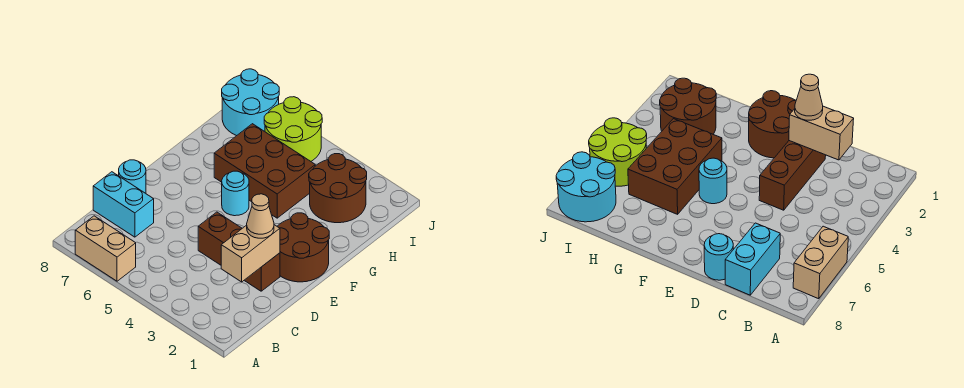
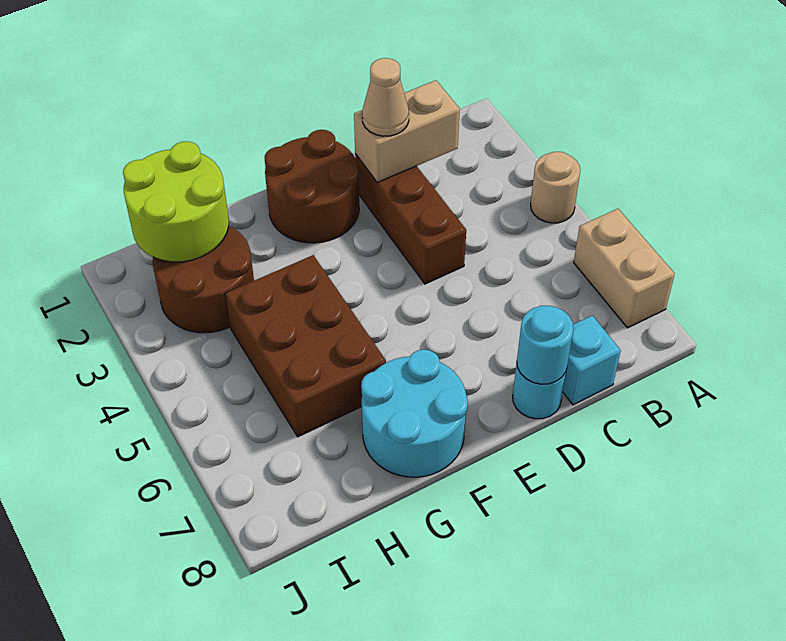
none -> tan 1x1 round brick [531,152,580,223]
cyan 1x2 brick [93,172,154,237] -> cyan 1x1 brick [563,315,621,405]
cyan 1x1 round brick [222,171,249,216] -> cyan 1x1 round brick moved to [517,306,574,384]
lime 2x2 round brick [264,97,322,161] -> lime 2x2 round brick moved to [123,141,229,262]
cyan 2x2 round brick [222,69,279,136] -> cyan 2x2 round brick moved to [361,350,468,477]

